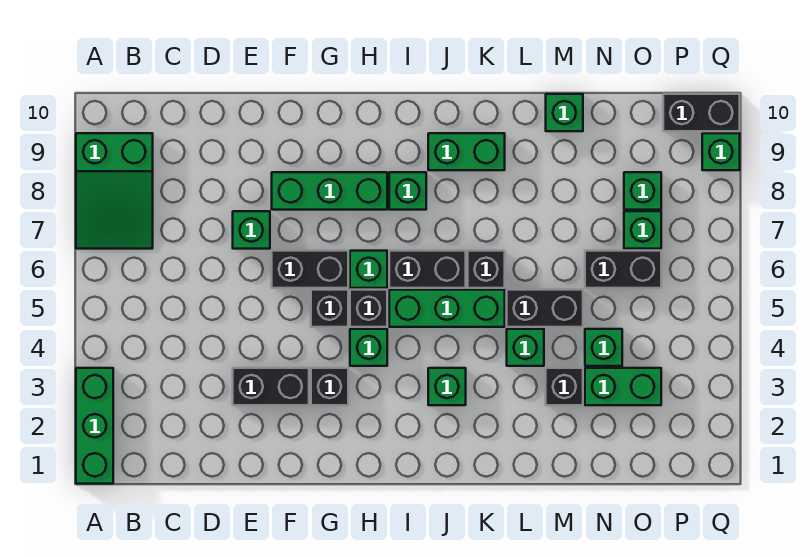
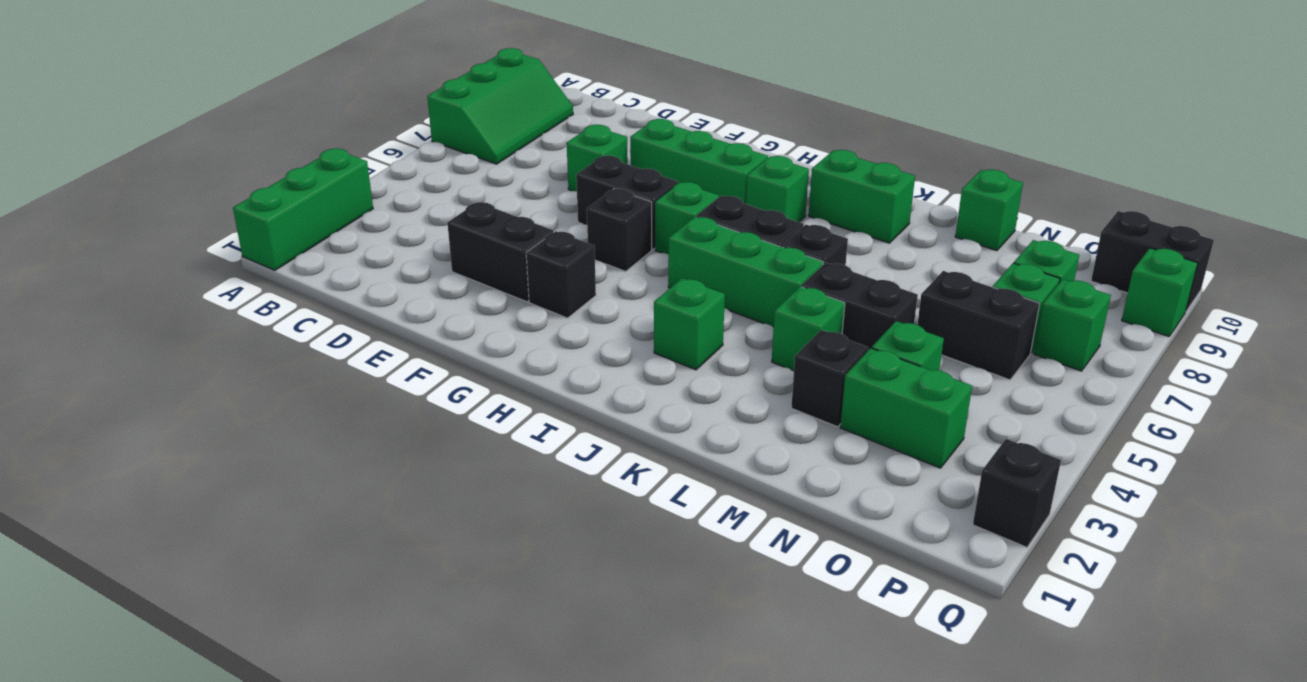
green 2x3 slope [76,133,153,249] -> green 2x3 slope turned to [427,48,573,164]
green 1x1 brick [350,329,387,366] -> green 1x1 brick moved to [1034,279,1111,371]
black 1x1 brick [350,290,387,327] -> black 1x1 brick moved to [973,439,1061,547]

